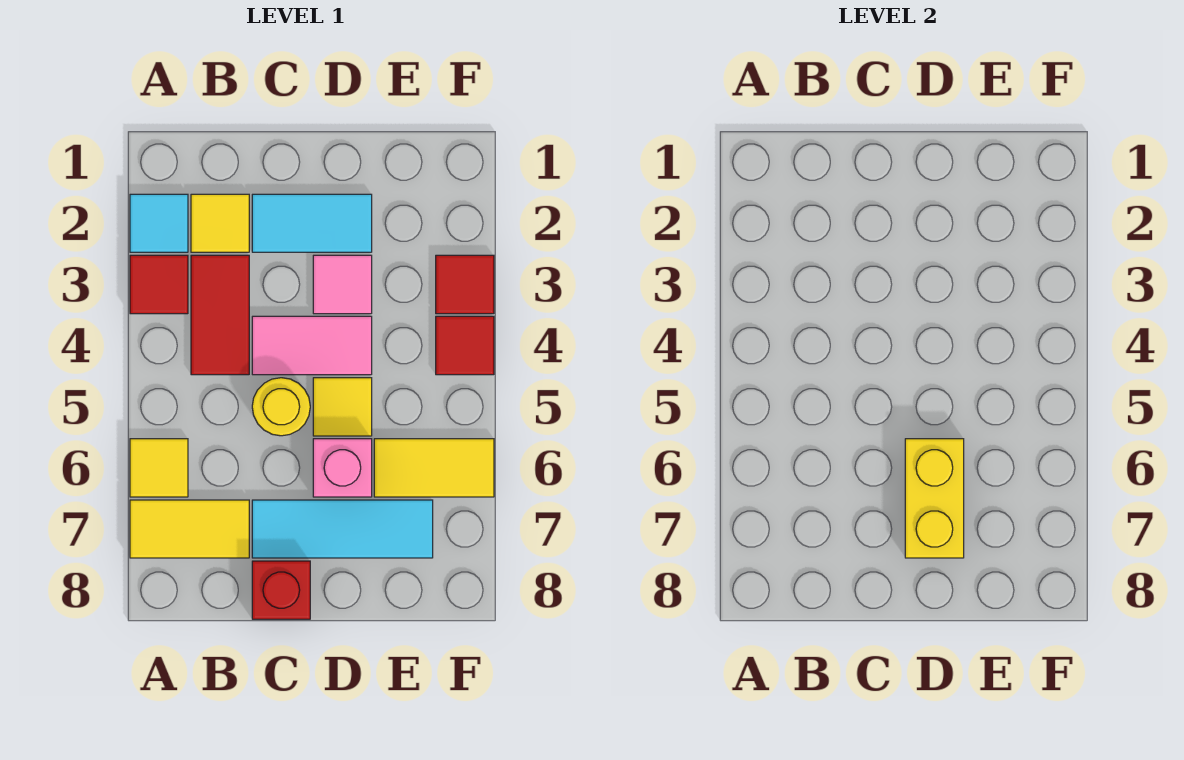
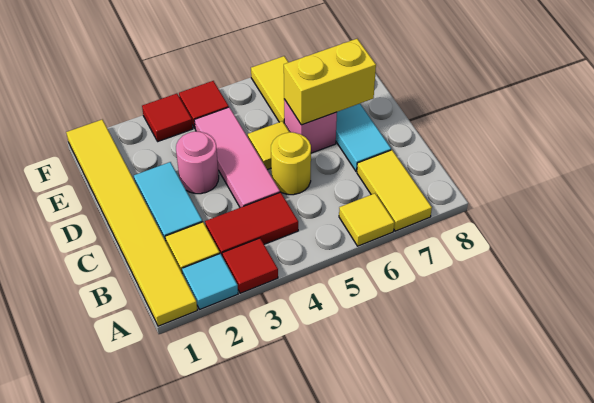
none -> yellow 1x6 tile [66,120,197,326]
pink 1x2 tile [252,316,372,375] -> pink 1x3 tile [194,107,280,208]
red 1x1 brick [252,561,310,619] -> none
pink 1x1 tile [313,255,372,314] -> pink 1x1 round brick [176,131,219,194]

